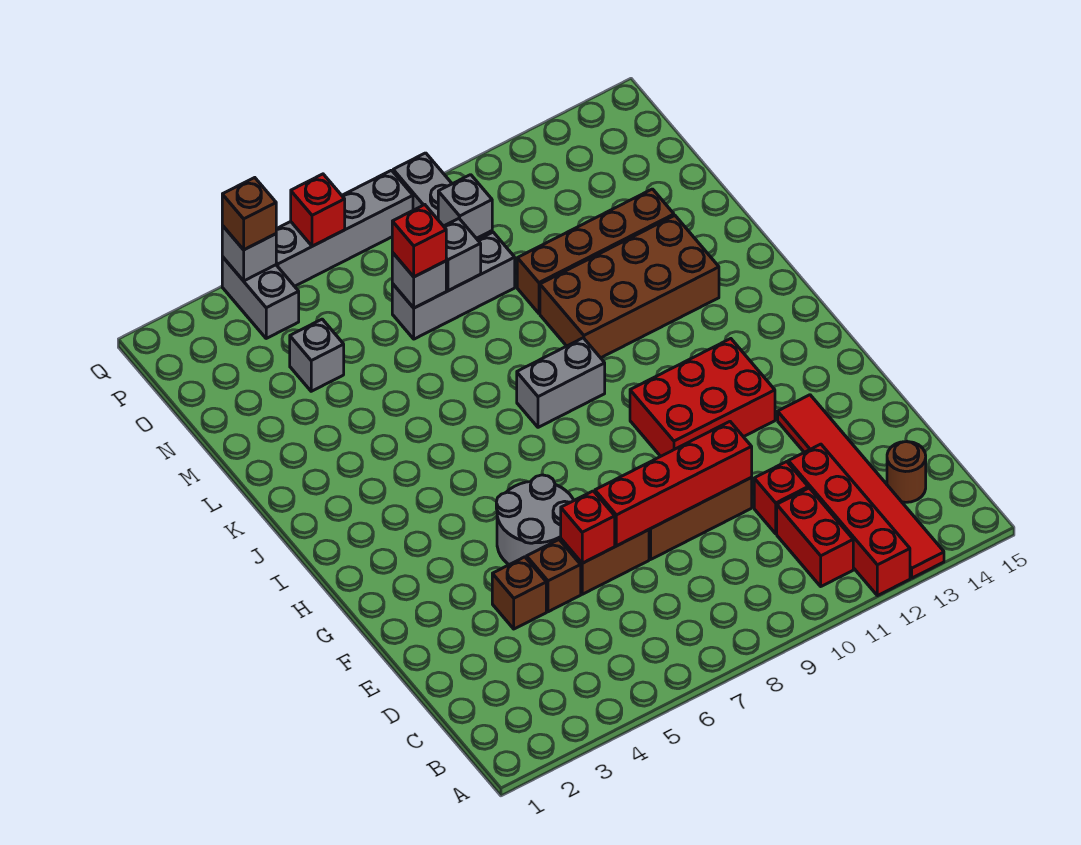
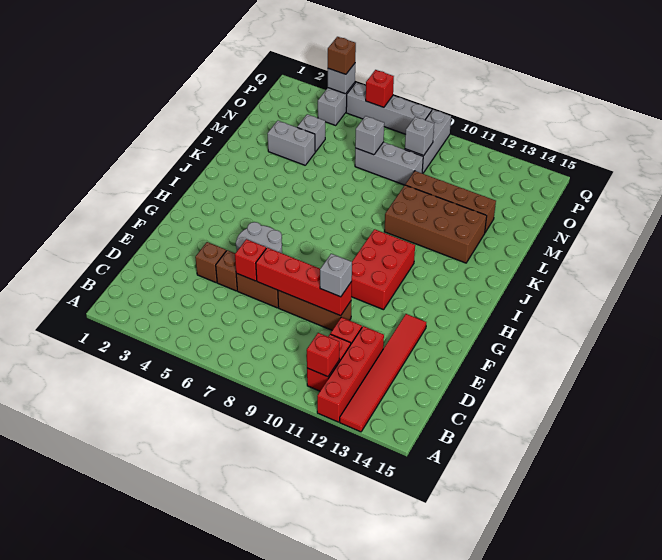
brown 1x1 round brick [887,442,926,502] -> none
red 2x3 brick [630,339,775,456] -> red 2x3 brick turned to [352,229,415,310]
grey 1x2 brick [517,338,605,427] -> grey 1x2 brick moved to [267,121,315,165]
red 1x1 brick [392,205,446,277] -> red 1x1 brick moved to [307,333,339,377]
grey 1x1 brick [444,219,481,291] -> grey 1x1 brick moved to [320,254,352,297]

